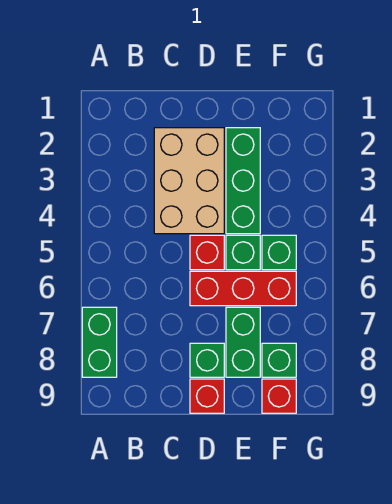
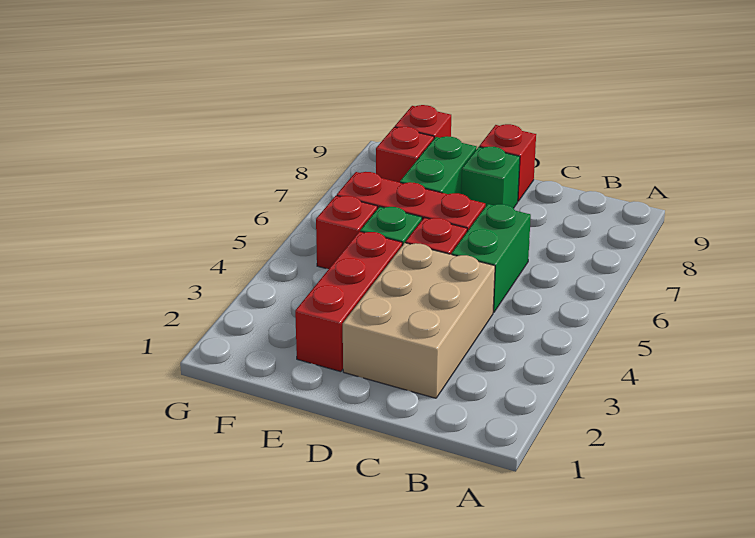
green 1x2 brick [82,307,117,377] -> green 1x2 brick moved to [452,204,531,313]
green 1x3 brick [226,128,260,234] -> red 1x3 brick [295,231,402,372]
green 1x1 brick [262,235,296,270] -> red 1x1 brick [316,196,377,269]
green 1x1 brick [262,343,296,377] -> red 1x1 brick [376,127,434,182]

